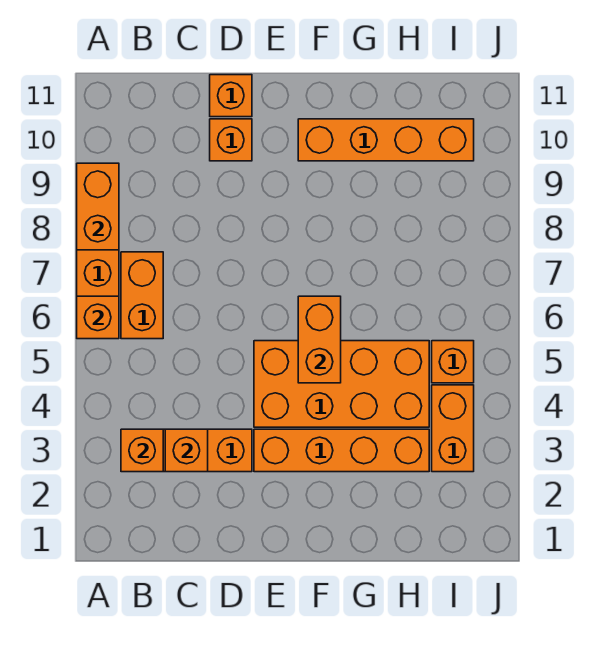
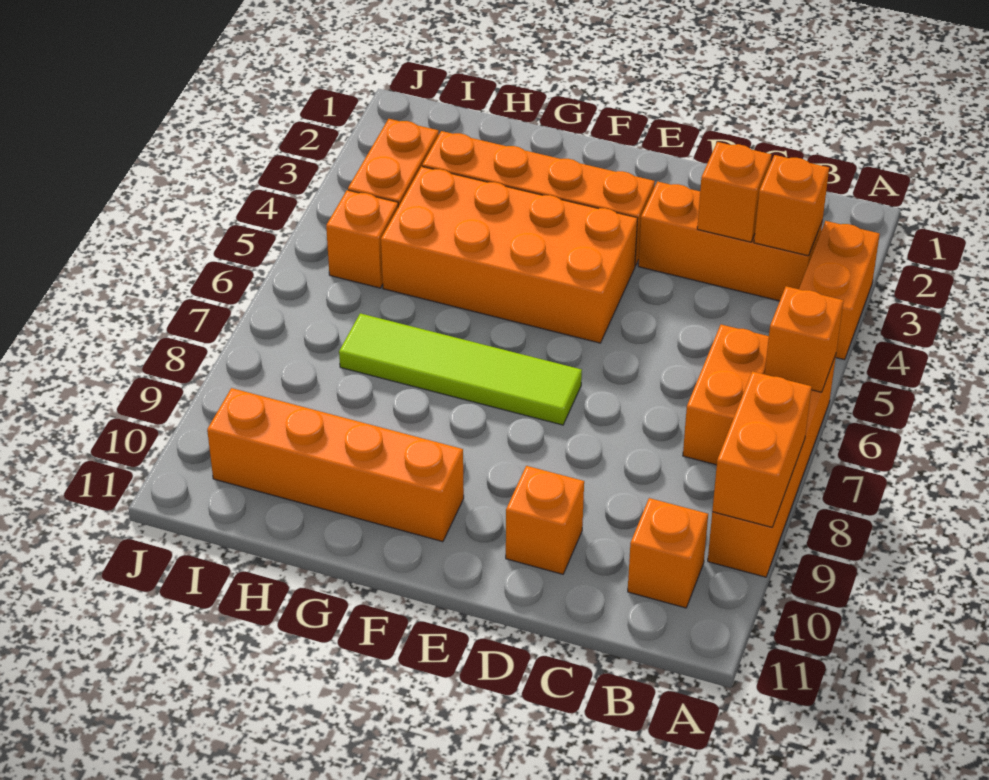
orange 1x1 brick [210,75,252,117] -> orange 1x1 brick moved to [628,498,708,608]
none -> lime 1x4 tile [339,313,582,425]
orange 1x2 brick [298,296,341,383] -> orange 1x2 brick moved to [799,221,880,360]

